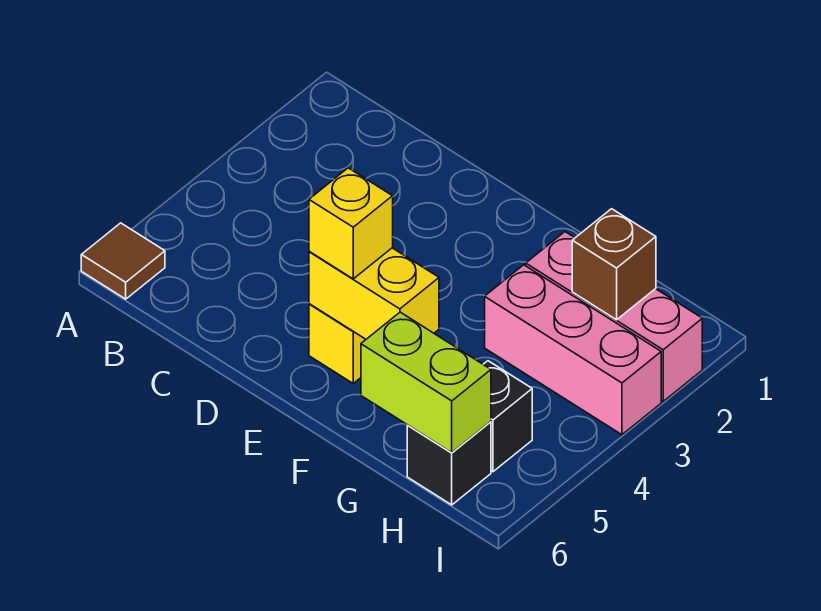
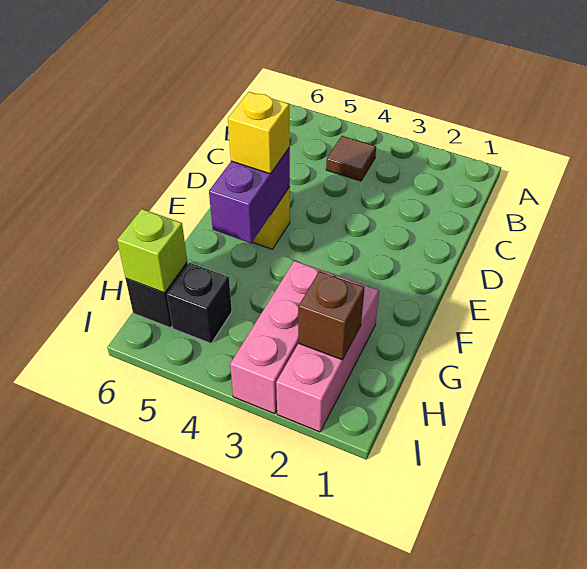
brown 1x1 tile [81,223,165,299] -> brown 1x1 tile moved to [326,136,376,181]
yellow 1x2 brick [309,248,439,339] -> purple 1x2 brick [209,148,290,243]
lime 1x2 brick [361,312,491,453] -> lime 1x1 brick [117,209,187,293]

